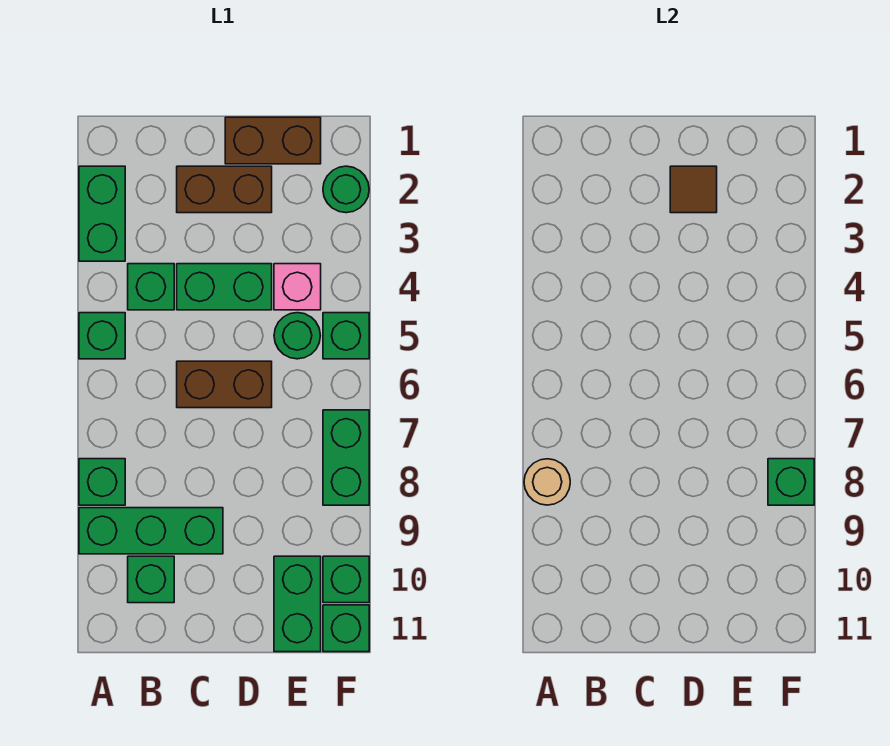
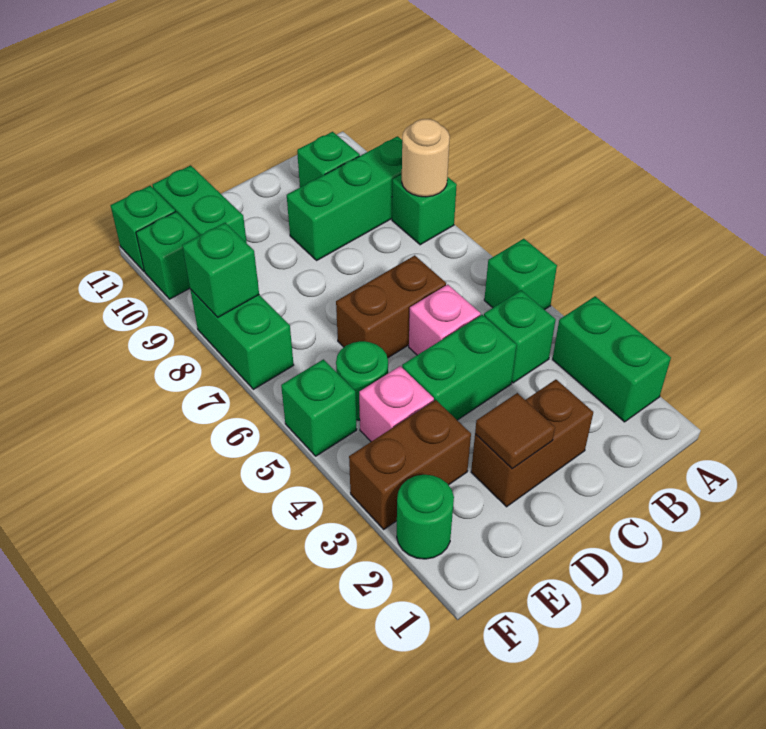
none -> pink 1x1 brick [409,284,481,355]
brown 1x2 brick [225,117,321,164] -> brown 1x2 brick moved to [349,400,471,529]

